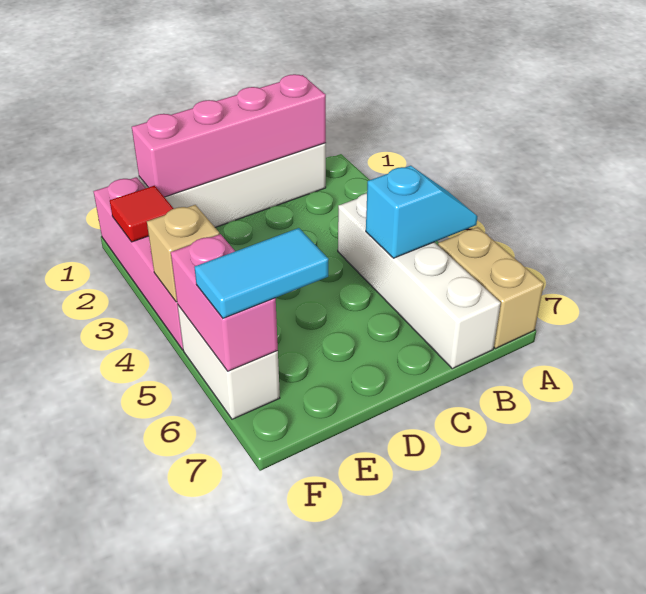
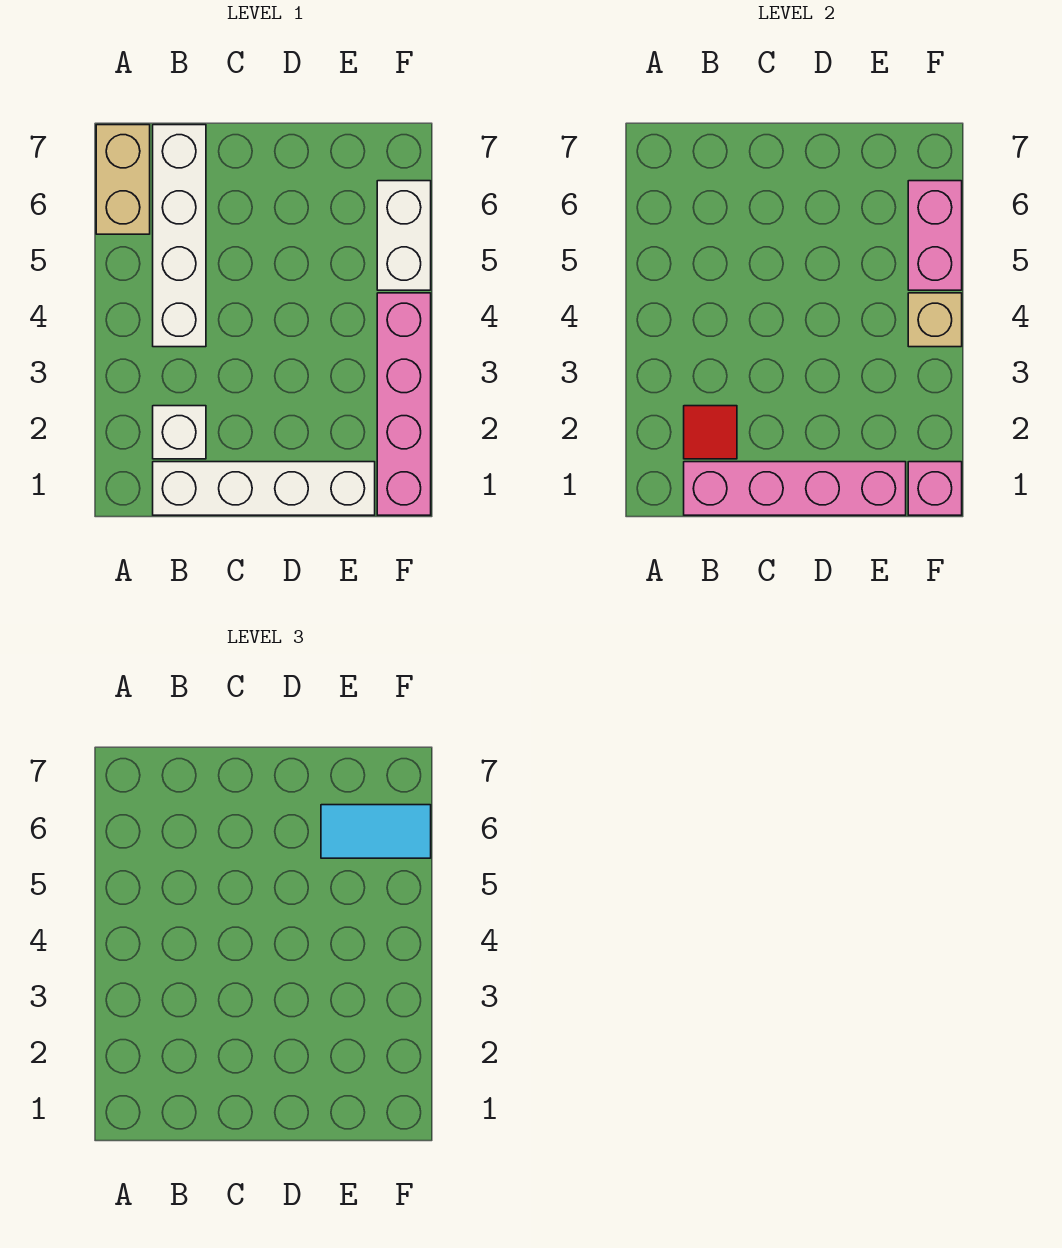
cyan 1x2 slope [366,166,478,258] -> none
none -> white 1x1 brick [153,406,206,459]
none -> pink 1x1 brick [908,462,962,515]
red 1x1 tile [110,186,174,242] -> red 1x1 tile moved to [684,406,737,459]

